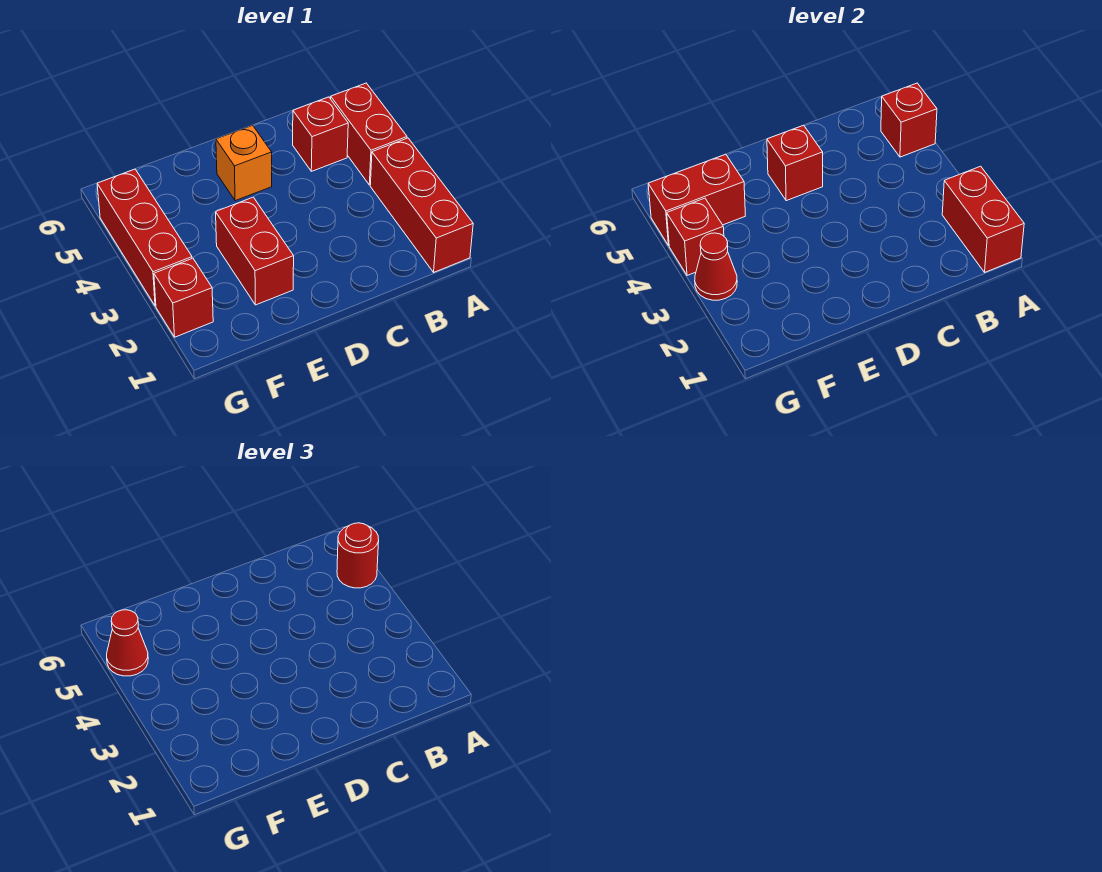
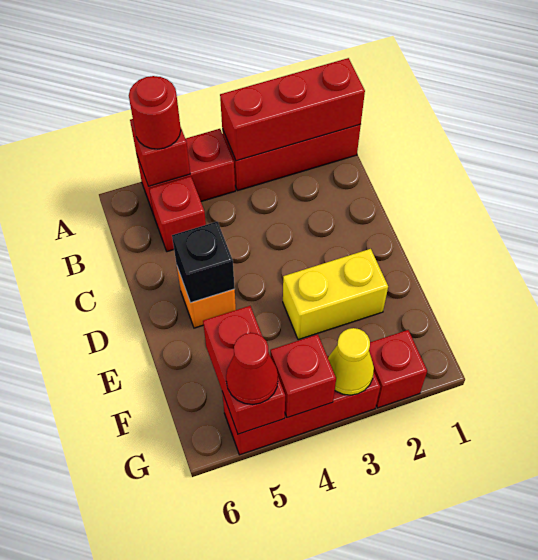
red 1x2 brick [942,166,1024,272] -> red 1x3 brick [220,58,365,161]
red 1x1 brick [767,125,823,201] -> black 1x1 brick [172,221,235,303]
red 1x2 brick [216,197,294,305] -> yellow 1x2 brick [283,249,388,340]
red 1x1 cone [695,233,737,300] -> yellow 1x1 cone [328,328,374,395]

